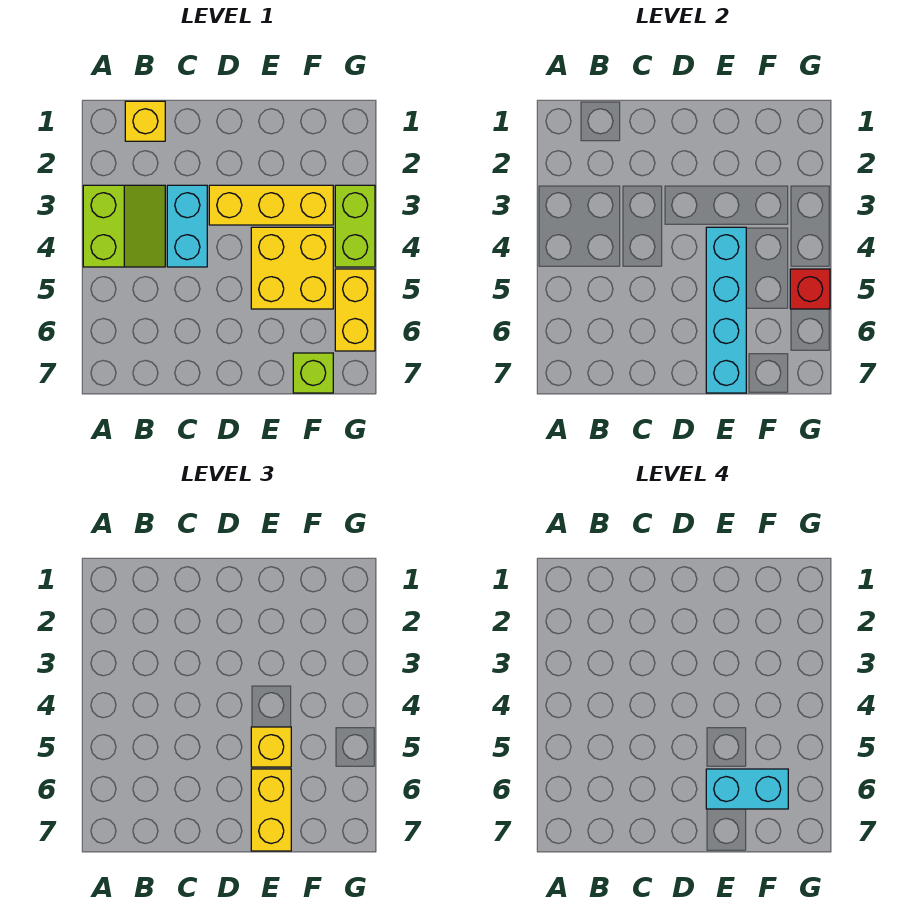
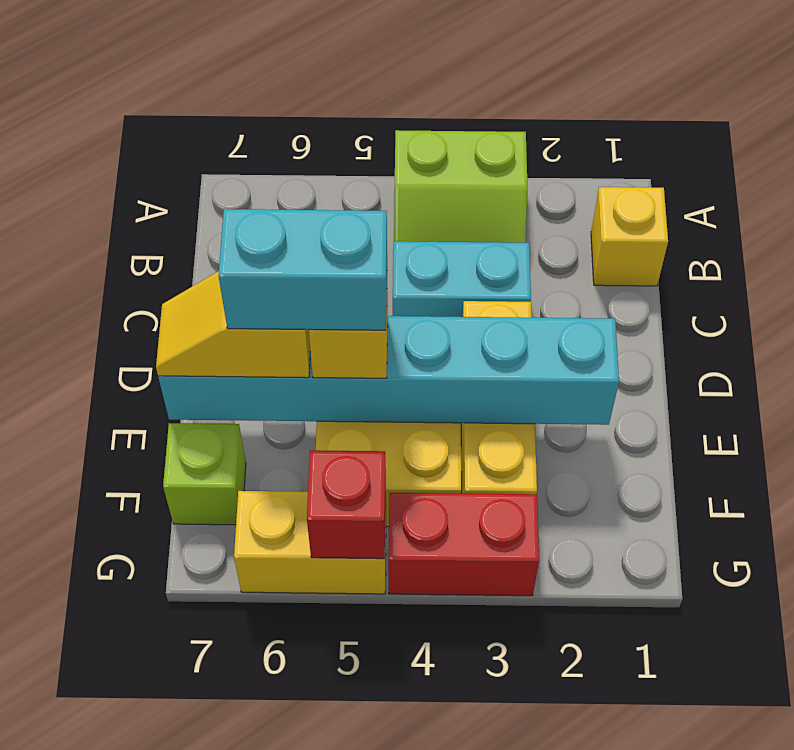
cyan 1x4 brick [706,227,746,393] -> cyan 1x6 brick [158,316,619,425]
yellow 1x2 brick [251,769,291,851] -> yellow 1x2 slope [156,271,310,378]
cyan 1x2 brick [706,769,788,809] -> cyan 1x2 brick turned to [218,209,387,330]
lime 1x2 brick [335,185,375,267] -> red 1x2 brick [388,493,539,596]

